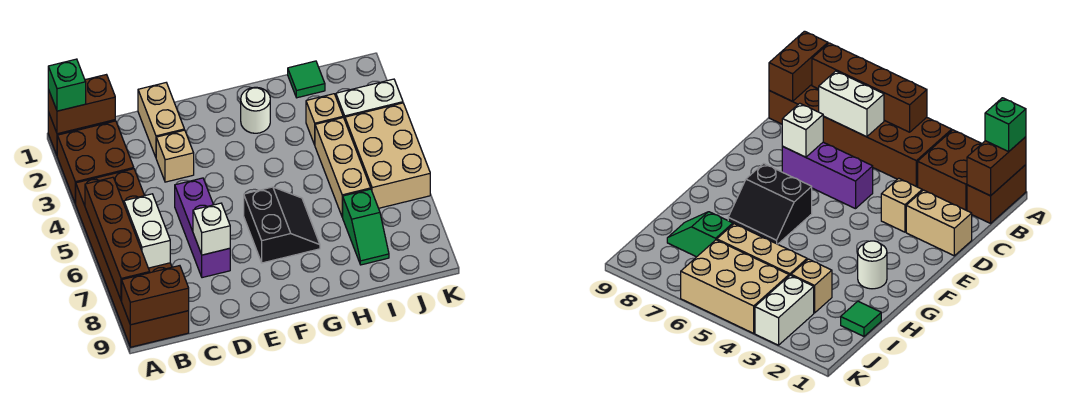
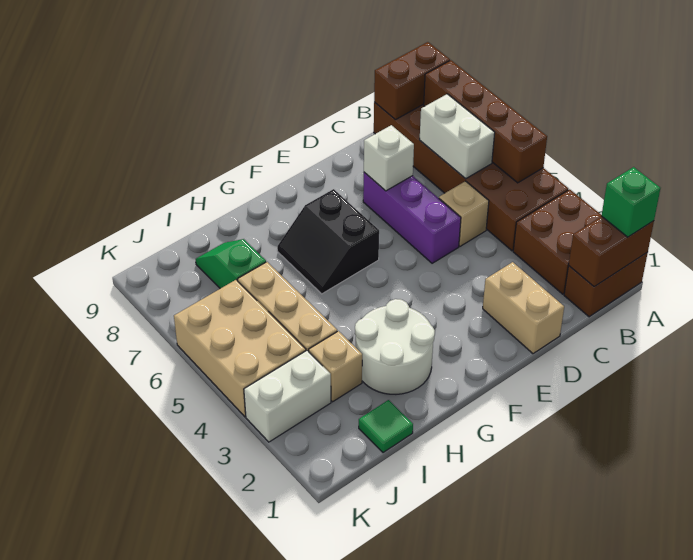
tan 1x1 brick [156,130,194,182] -> tan 1x1 brick moved to [439,181,489,246]
white 1x1 round brick [241,87,270,133] -> white 2x2 round brick [355,299,435,394]

